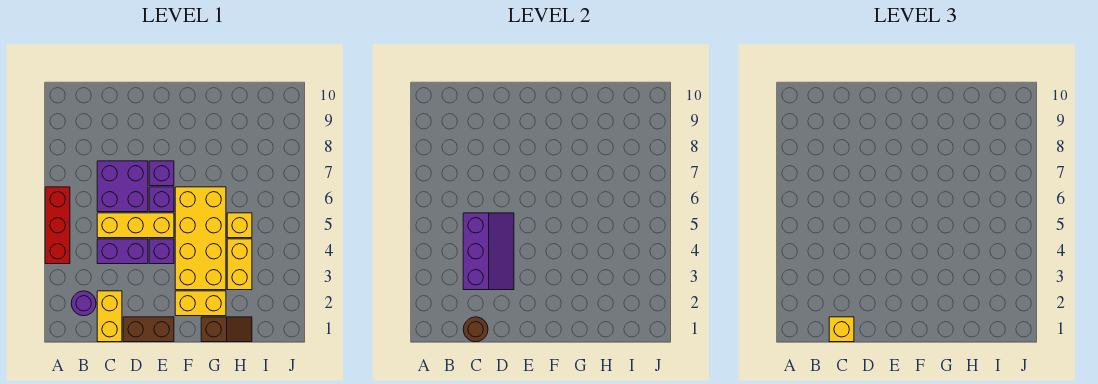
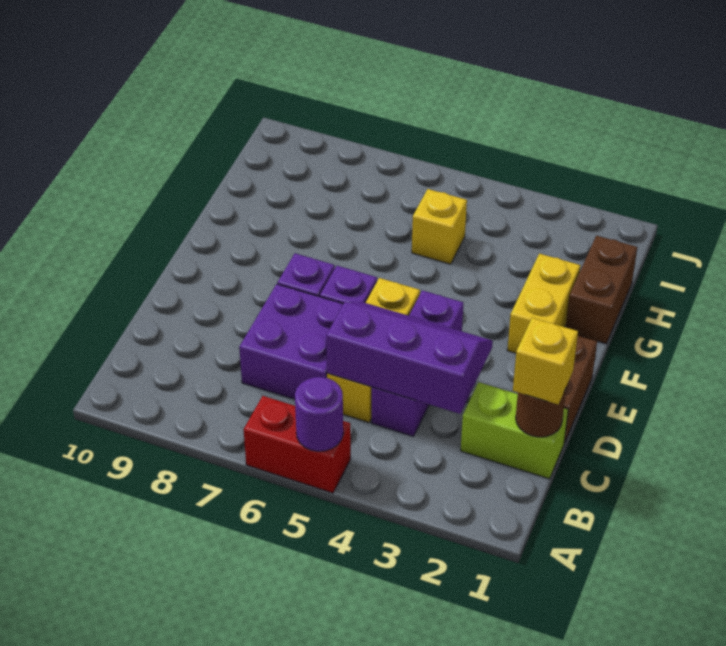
red 1x3 brick [45,187,70,264] -> red 1x2 brick [244,396,351,493]
purple 1x1 round brick [71,291,96,316] -> purple 1x1 round brick moved to [295,377,343,451]
yellow 1x2 brick [97,291,122,342] -> lime 1x2 brick [461,382,568,479]
yellow 2x4 brick [175,187,226,290] -> none
brown 1x2 slope [201,317,252,342] -> brown 1x2 brick [566,236,637,344]
yellow 1x2 brick [227,239,252,290] -> none

